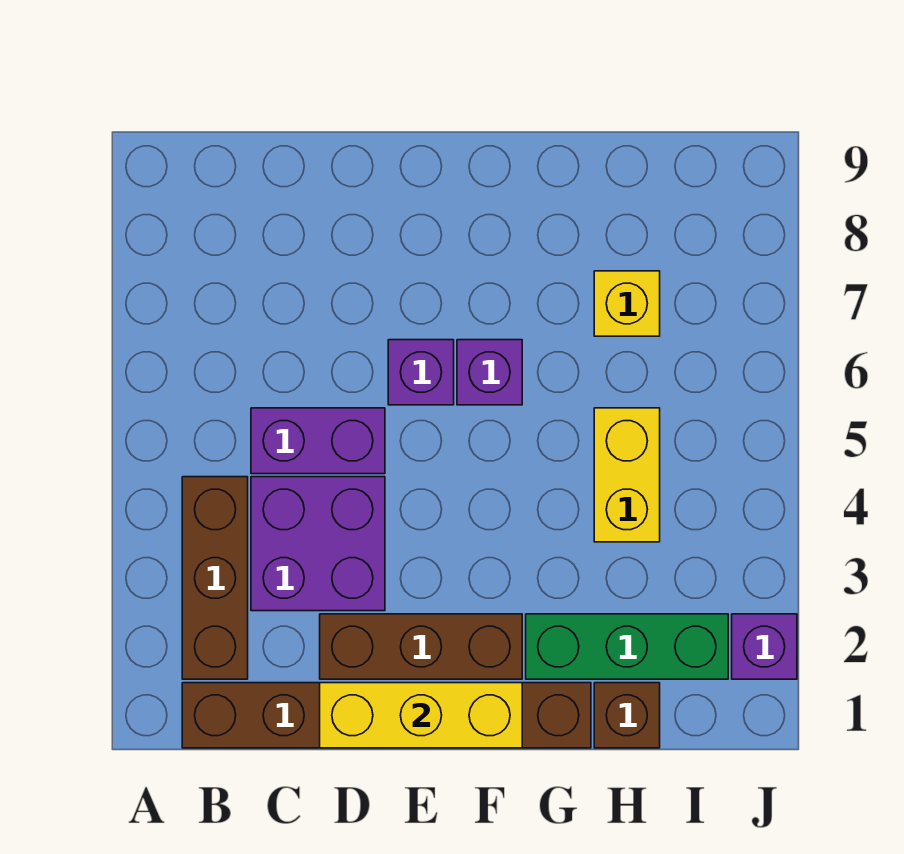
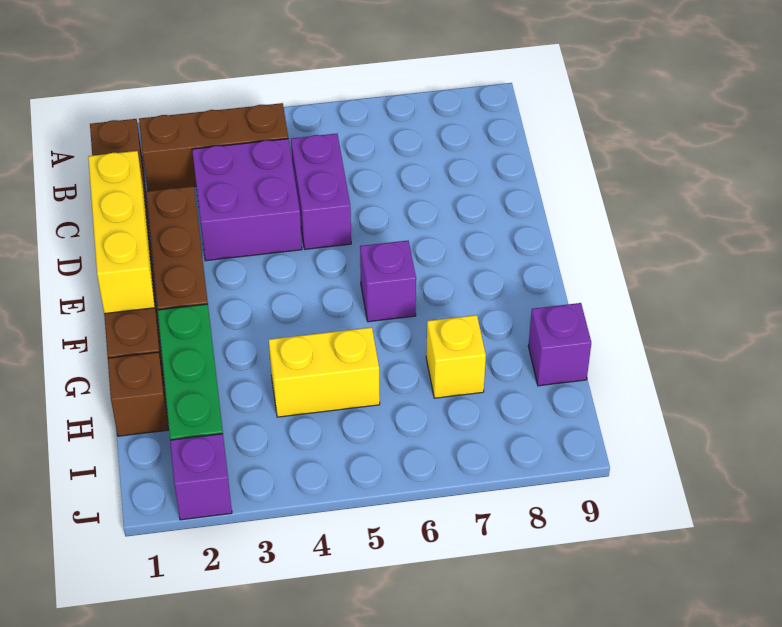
purple 1x1 brick [388,340,454,405] -> purple 1x1 brick moved to [528,303,591,386]

